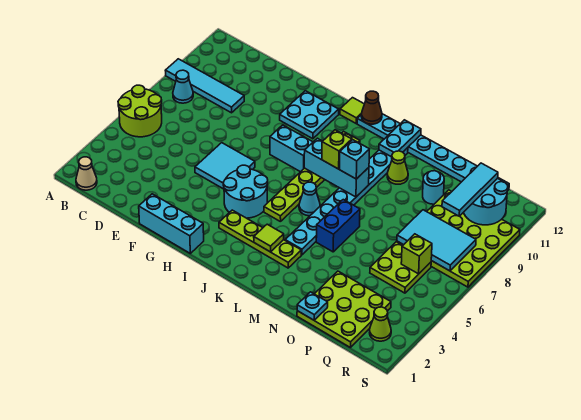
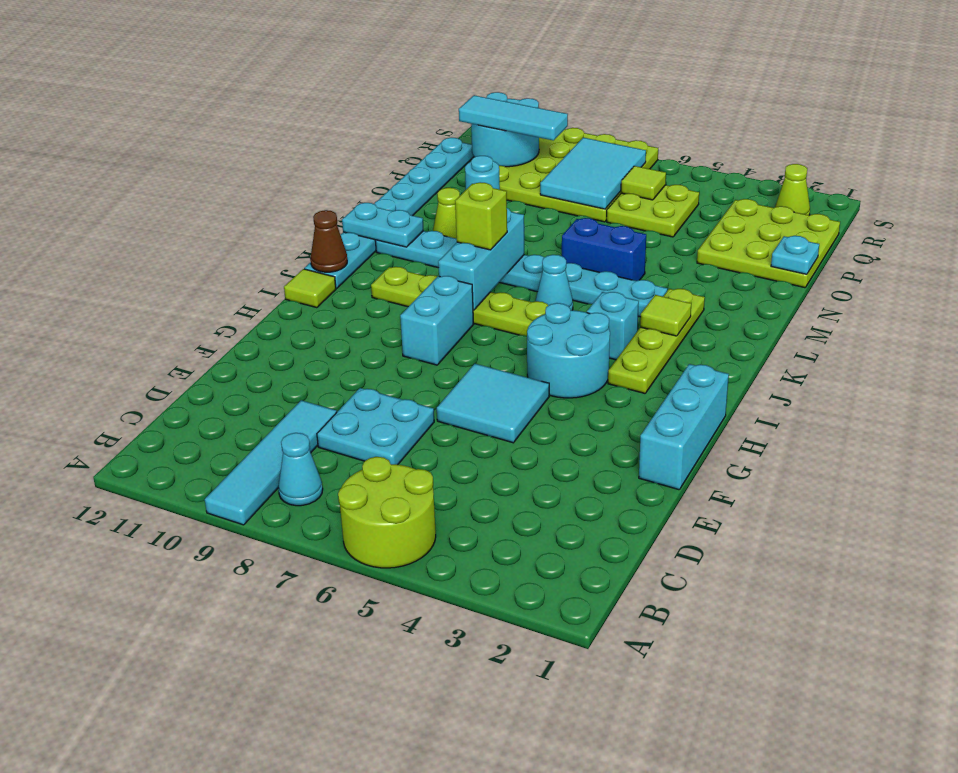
tan 1x1 cone [76,157,97,190] -> none
cyan 2x2 plate [280,91,339,139] -> cyan 2x2 plate moved to [317,388,434,465]
cyan 1x1 brick [340,140,369,179] -> cyan 1x1 brick moved to [587,292,639,360]
lime 1x1 brick [401,234,432,274] -> lime 1x1 tile [621,166,666,200]

